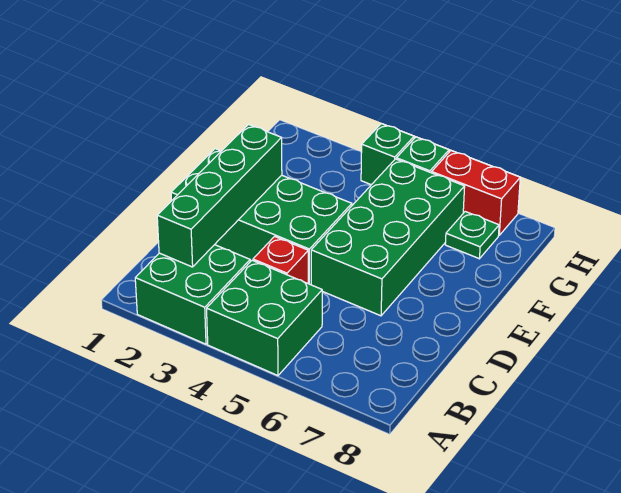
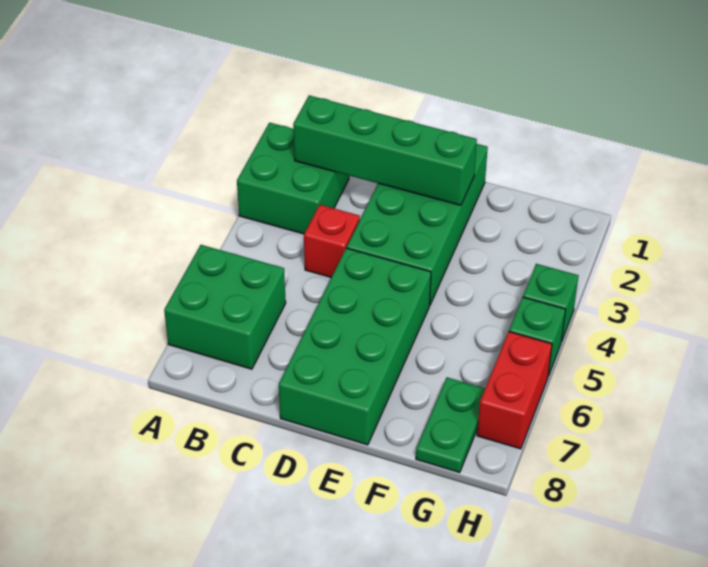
green 2x2 brick [207,260,322,376] -> green 2x2 brick moved to [164,245,286,369]
green 2x4 brick [311,159,465,316] -> green 2x4 brick turned to [279,248,431,445]
green 1x1 plate [445,212,499,259] -> green 1x2 plate [416,377,485,472]

